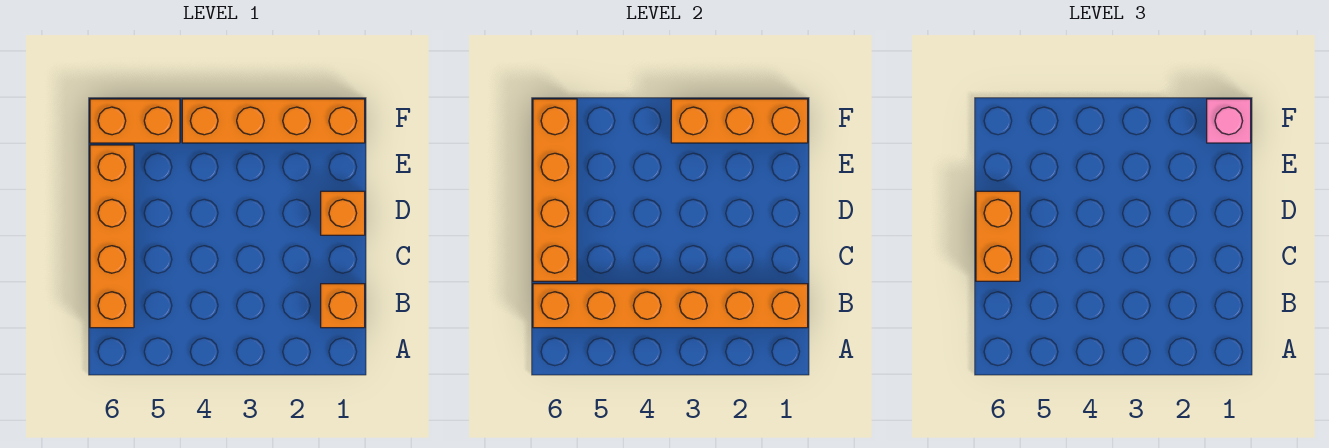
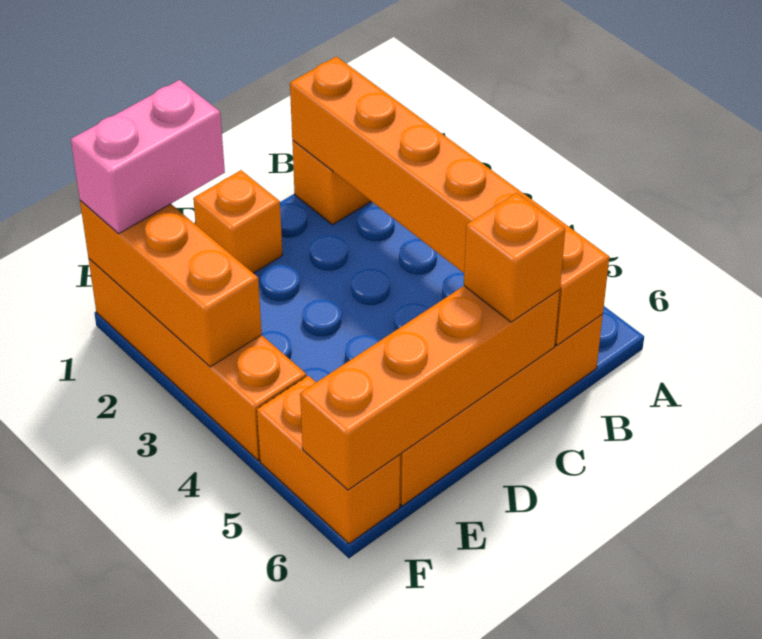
orange 1x2 brick [976,191,1020,281] -> orange 1x1 brick [464,193,565,322]
pink 1x1 brick [1207,99,1251,143] -> pink 1x2 brick [71,80,225,233]

